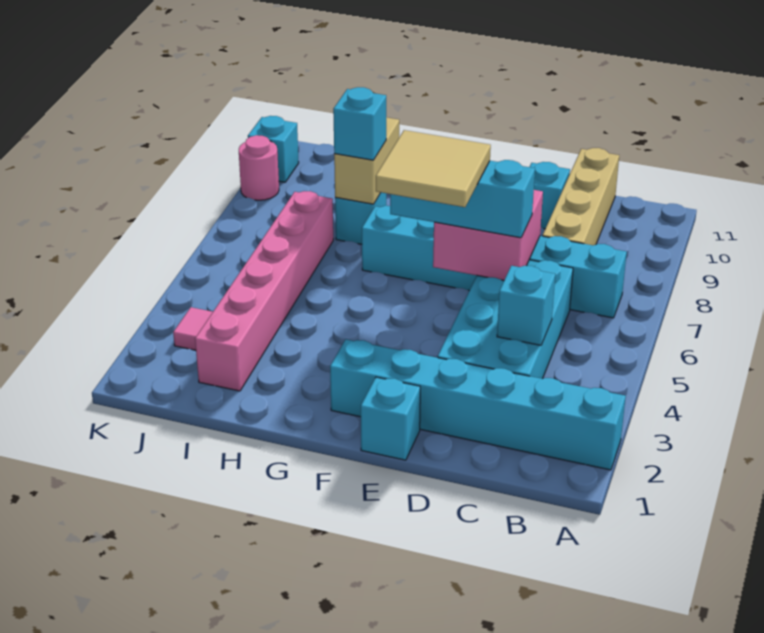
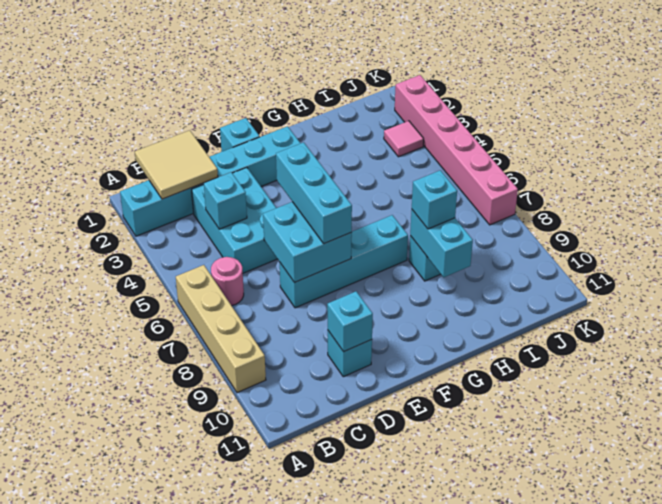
cyan 1x6 brick [362,206,627,318] -> cyan 1x4 brick [280,215,408,308]
cyan 2x4 brick [438,260,573,379] -> cyan 2x3 brick [192,167,277,273]
tan 1x4 brick [543,148,619,245] -> tan 1x4 brick moved to [176,265,266,393]
pink 2x2 brick [433,190,543,280] -> cyan 2x2 brick [263,202,352,283]
cyan 1x3 brick [390,160,535,238] -> cyan 1x3 brick turned to [276,142,352,244]
tan 2x2 tile [376,130,491,207] -> tan 2x2 tile moved to [135,130,218,199]
tan 1x2 brick [334,117,399,204] -> cyan 1x2 brick [410,210,473,277]
pink 1x6 brick [195,191,333,391] -> pink 1x6 brick moved to [395,75,518,225]
pink 1x1 round brick [239,135,279,200] -> pink 1x1 round brick moved to [211,257,244,306]
cyan 1x1 brick [248,116,299,182] -> cyan 1x1 brick moved to [327,291,373,352]

